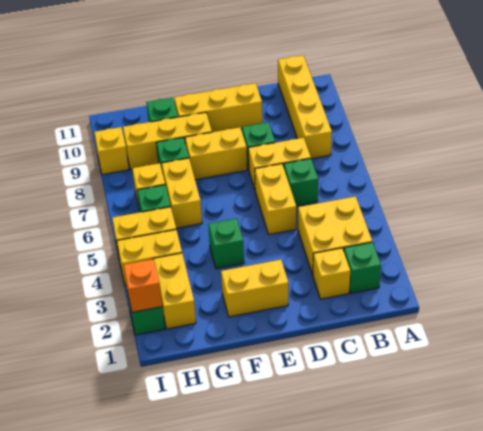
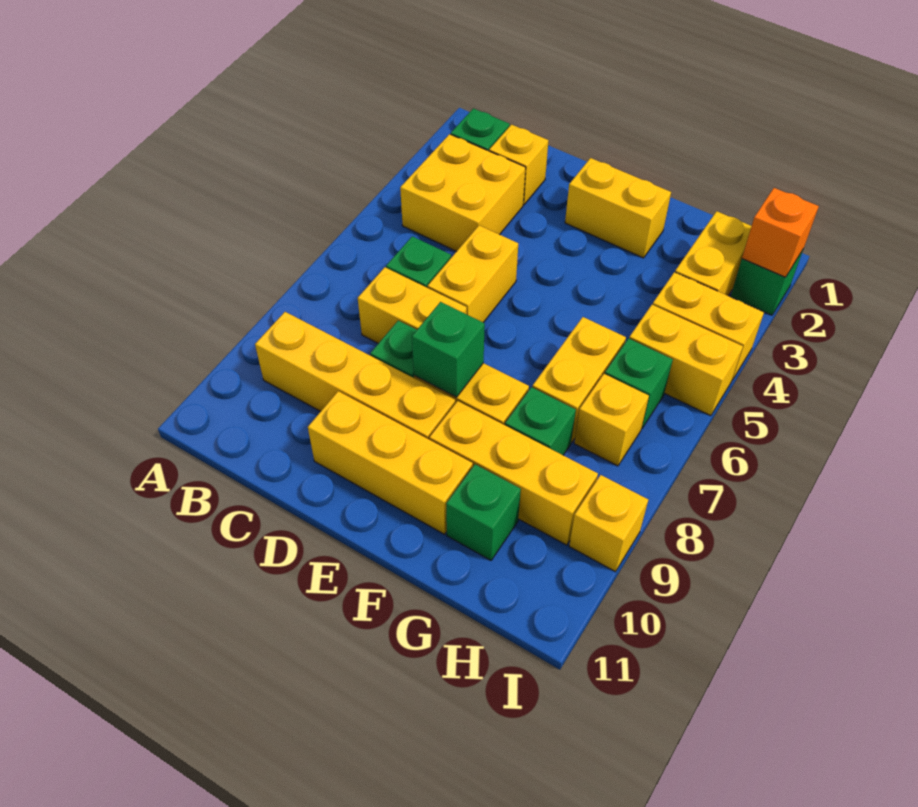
yellow 1x4 brick [278,55,332,159] -> yellow 1x4 brick turned to [255,312,455,439]
green 1x1 brick [208,218,244,269] -> green 1x1 brick moved to [412,302,485,397]

